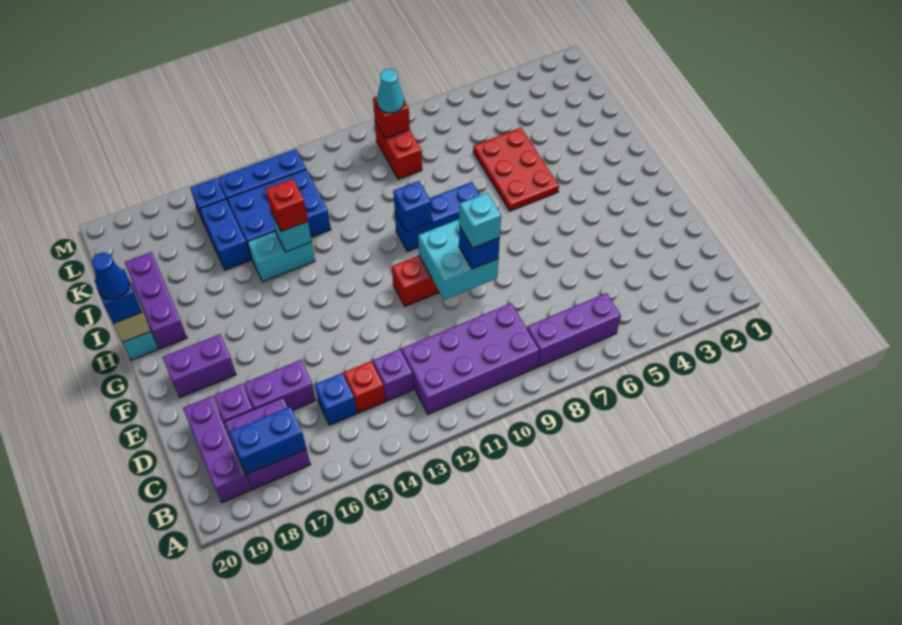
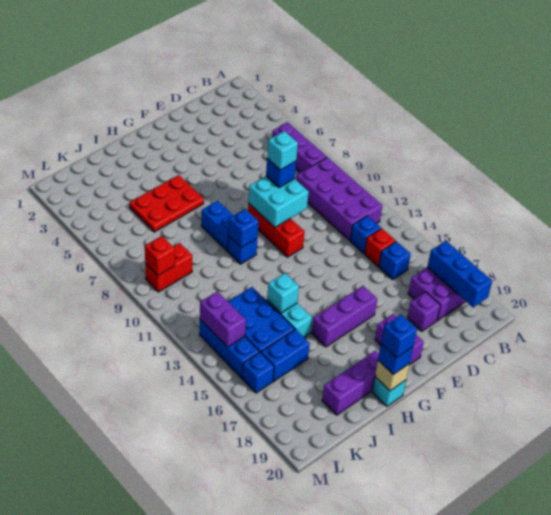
blue 1x2 brick [229,407,306,474] -> blue 1x3 brick [427,241,492,307]
purple 1x3 brick [183,396,250,502] -> purple 1x3 brick moved to [312,286,377,347]
purple 1x1 brick [373,349,413,401] -> blue 1x1 brick [350,216,381,253]
purple 1x2 brick [244,360,316,410] -> purple 1x2 brick moved to [200,291,246,347]
blue 1x1 cone [92,253,129,299] -> blue 1x1 brick [381,315,417,358]
red 1x1 brick [266,179,308,232] -> none
cyan 1x1 cone [377,69,404,113] -> none

